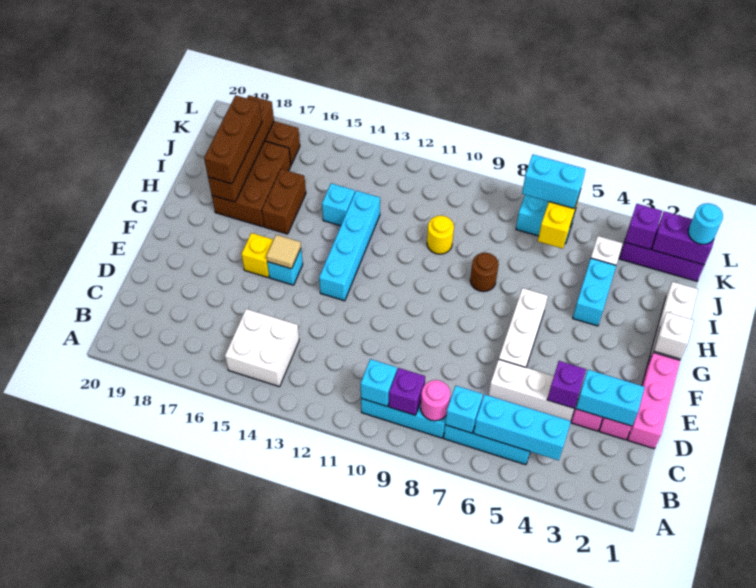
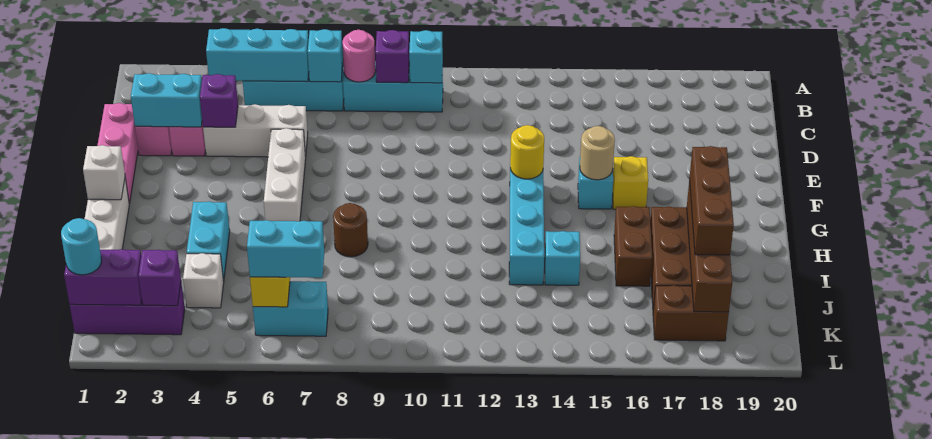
white 2x2 brick [225,309,299,387] -> none
tan 1x1 tile [266,235,301,269] -> tan 1x1 round brick [580,126,615,180]
yellow 1x1 round brick [427,216,454,254] -> yellow 1x1 round brick moved to [510,125,544,179]

